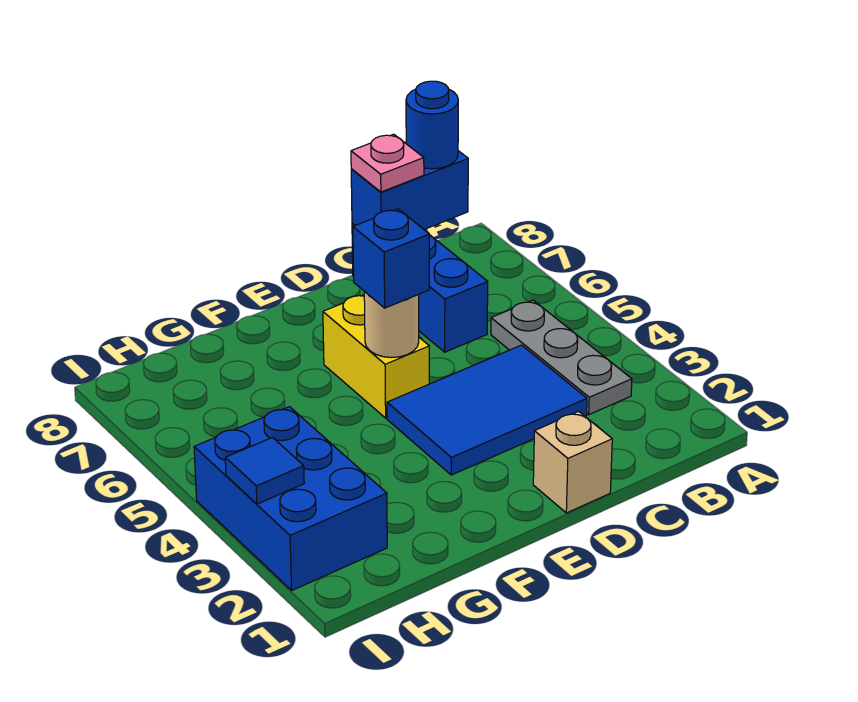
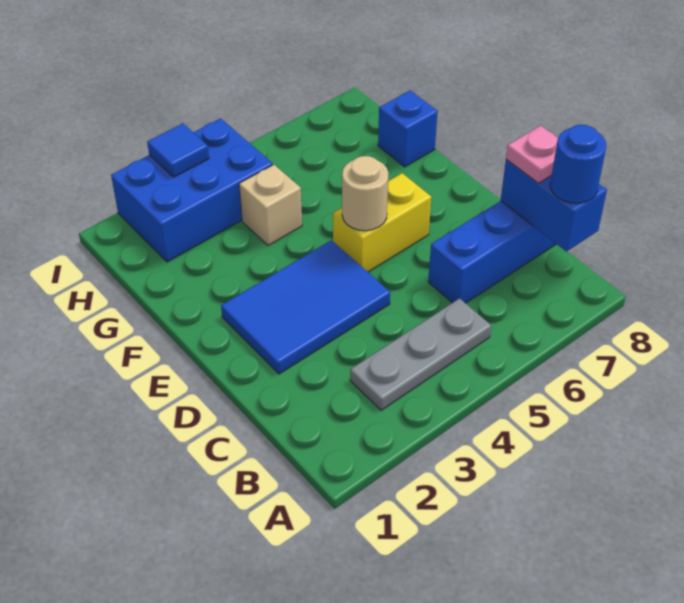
blue 2x3 tile [387,345,587,475] -> blue 2x3 tile turned to [221,240,390,374]
tan 1x1 brick [533,411,612,513] -> tan 1x1 brick moved to [239,165,302,245]
blue 1x1 brick [353,209,429,308] -> blue 1x1 brick moved to [378,91,438,167]

